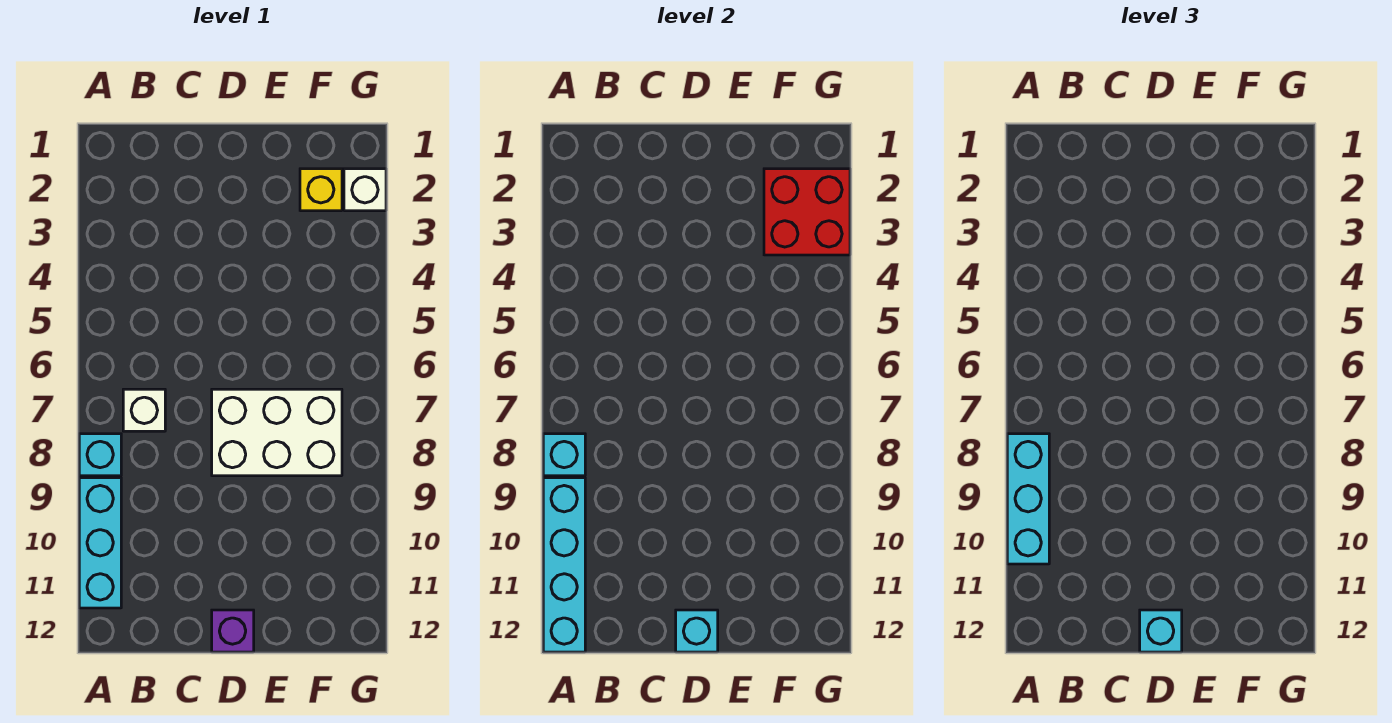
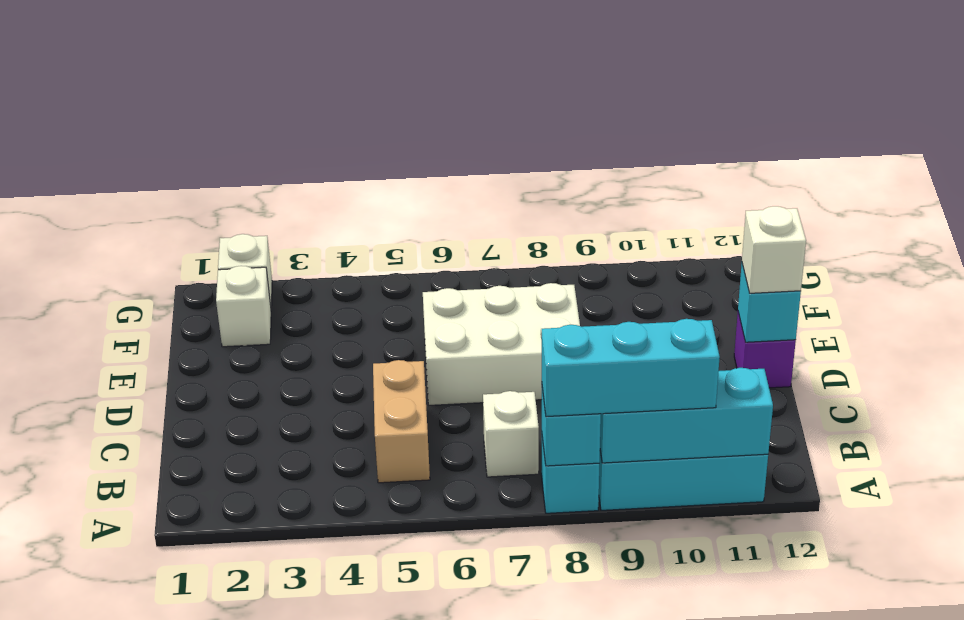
cyan 1x4 brick [543,478,585,652] -> cyan 1x3 brick [600,368,773,463]
none -> tan 1x2 brick [373,360,430,483]
white 2x3 brick [212,389,342,476] -> white 2x3 brick turned to [423,283,580,405]
cyan 1x1 brick [1140,610,1182,652] -> white 1x1 brick [742,206,806,293]
yellow 1x1 brick [300,169,342,211] -> white 1x1 brick [216,266,271,347]
red 2x2 brick [764,169,850,255] -> none

